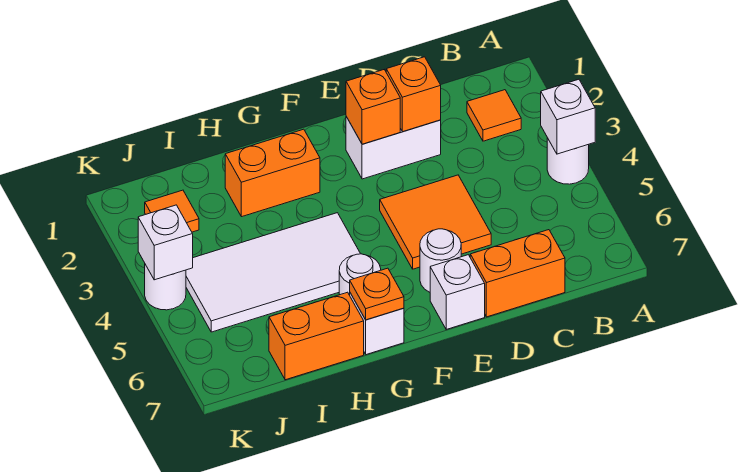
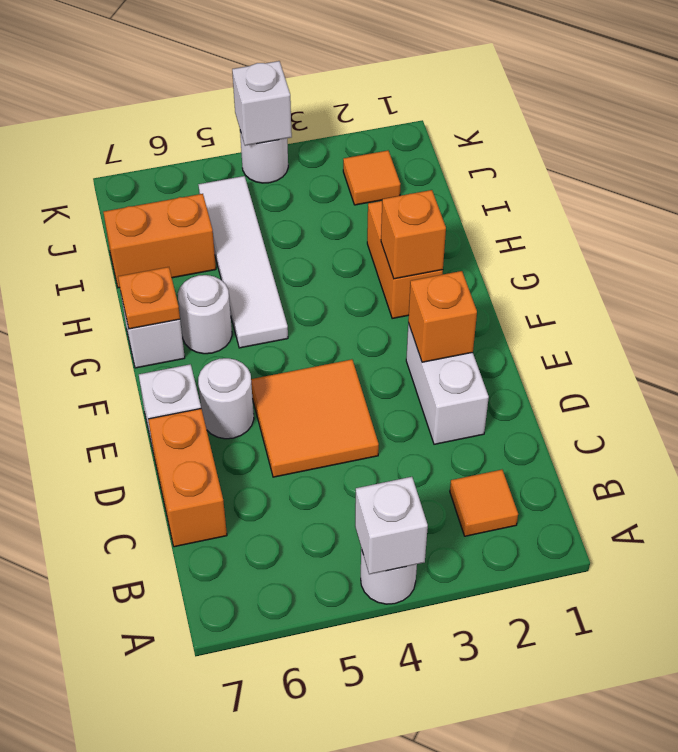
orange 1x1 brick [386,57,441,132] -> orange 1x1 brick moved to [381,190,446,279]
white 2x4 tile [186,213,360,332] -> white 1x4 tile [198,176,288,348]
orange 1x2 brick [269,292,364,380] -> orange 1x2 brick turned to [103,194,216,288]

